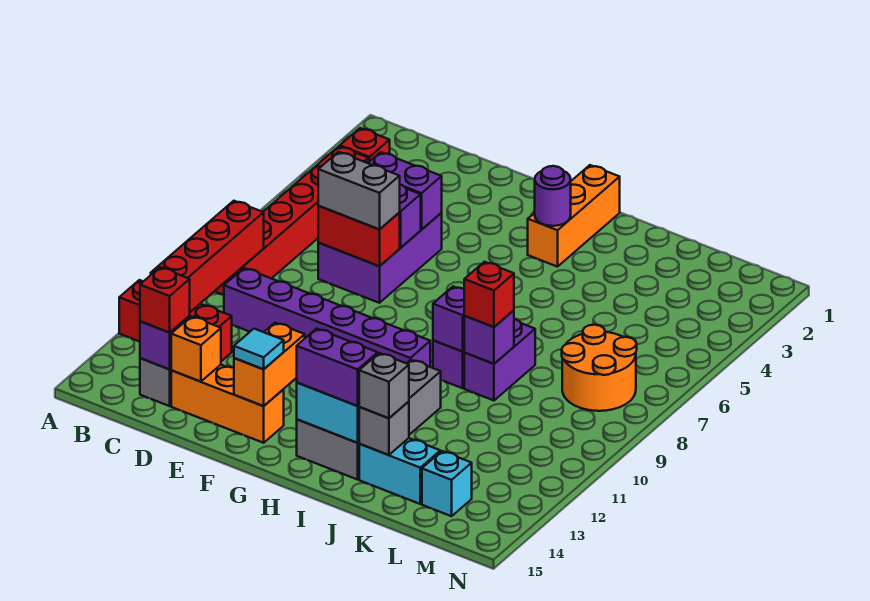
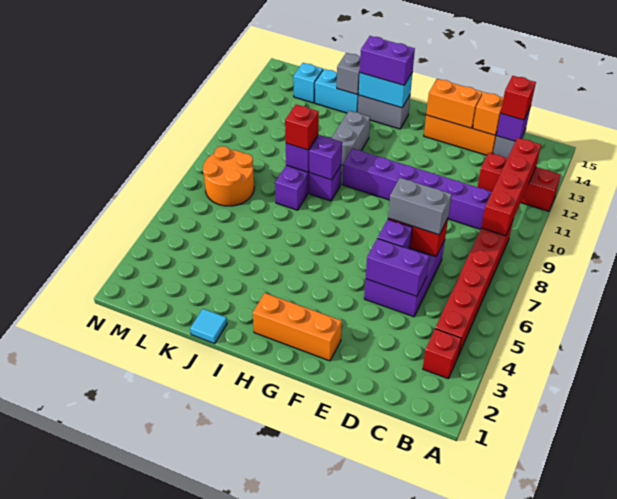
orange 1x2 brick [234,323,305,406] -> orange 1x2 brick turned to [426,79,483,128]
cyan 1x1 tile [234,329,284,369] -> cyan 1x1 tile moved to [190,309,227,343]
orange 1x3 brick [528,165,620,267] -> orange 1x3 brick turned to [253,293,342,361]
purple 1x1 round brick [535,166,571,226] -> none
grey 1x1 brick [359,353,409,418] -> none

